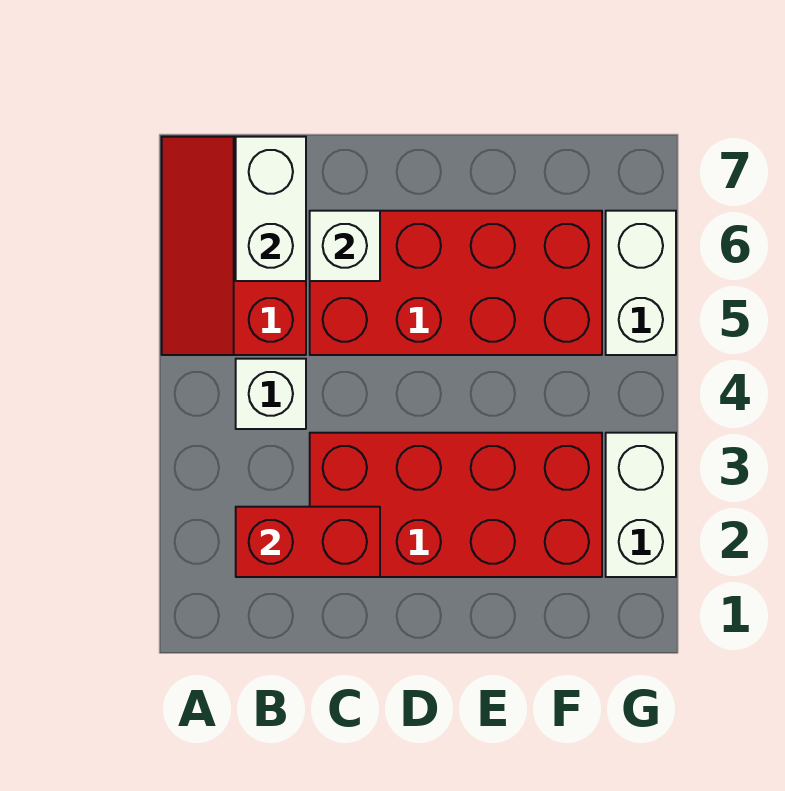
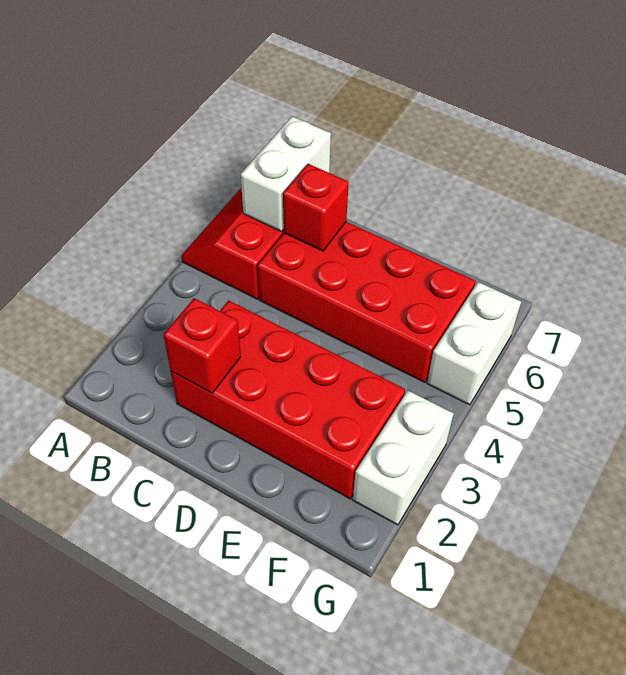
red 1x2 brick [236,507,380,577] -> red 1x1 brick [163,298,241,393]
white 1x1 brick [236,359,306,429] -> none
white 1x1 brick [310,211,380,281] -> red 1x1 brick [283,164,349,251]

